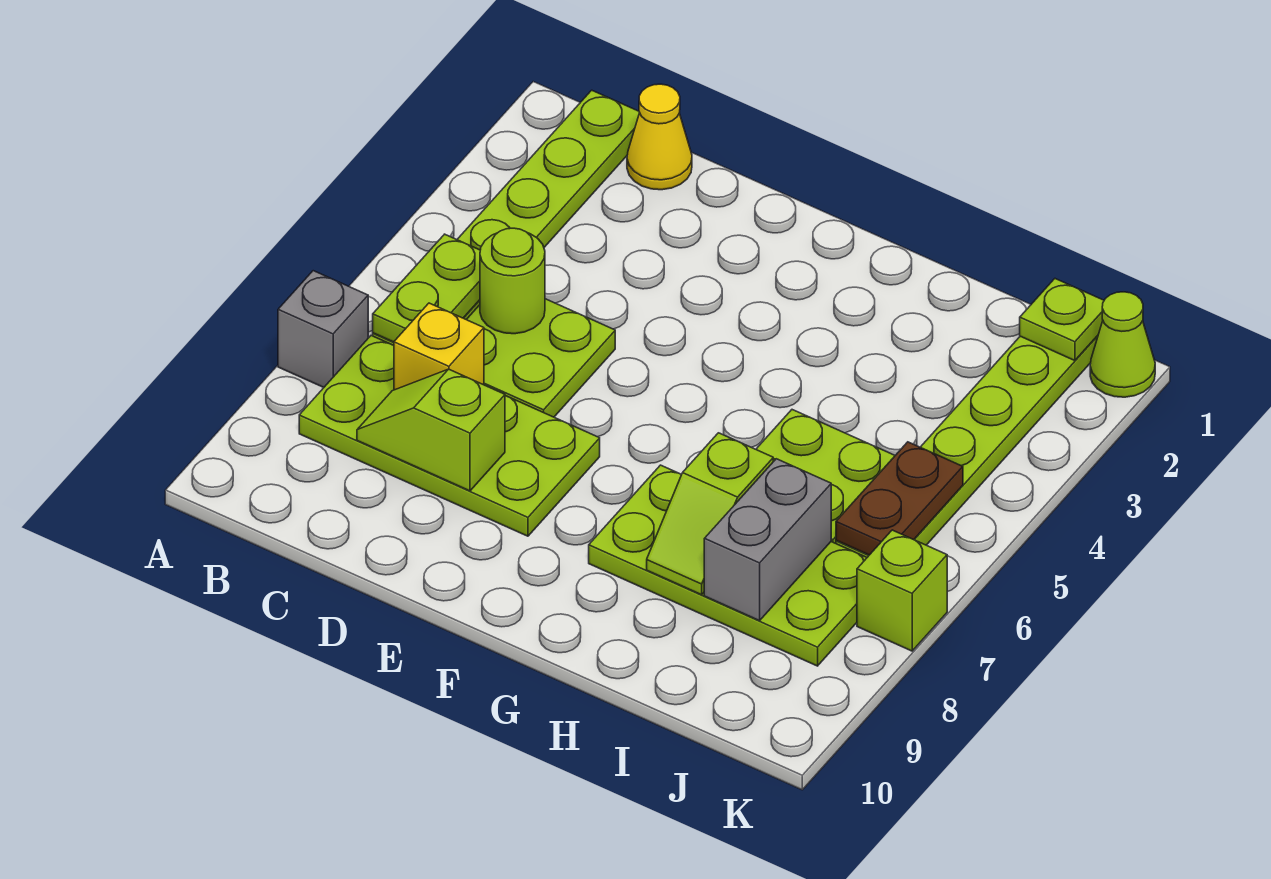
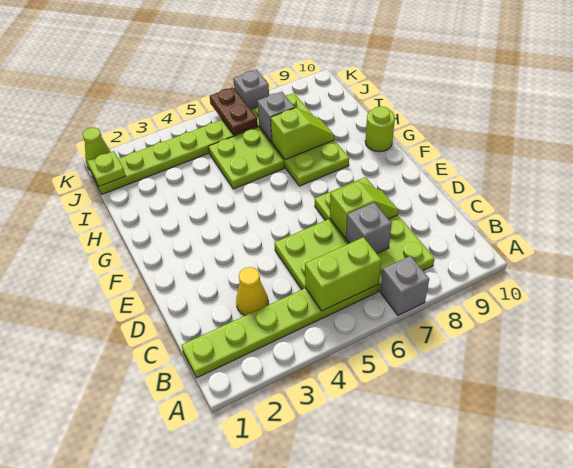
lime 1x2 plate [373,234,480,342] -> lime 1x2 brick [305,237,381,311]
yellow 1x1 cone [627,84,692,190] -> yellow 1x1 cone moved to [236,267,268,315]
lime 1x1 round brick [480,228,545,334] -> lime 1x1 round brick moved to [365,106,395,152]
yellow 1x1 brick [394,303,484,390] -> grey 1x1 brick [346,203,392,253]
lime 1x2 slope [357,369,505,491] -> lime 1x2 slope turned to [330,181,399,238]
grey 1x2 brick [704,459,831,621] -> grey 1x1 brick [257,92,295,142]
brown 1x2 plate [836,442,963,555] -> brown 1x2 plate turned to [210,87,257,135]
lime 1x1 brick [857,530,947,651] -> grey 1x1 brick [233,70,269,109]

